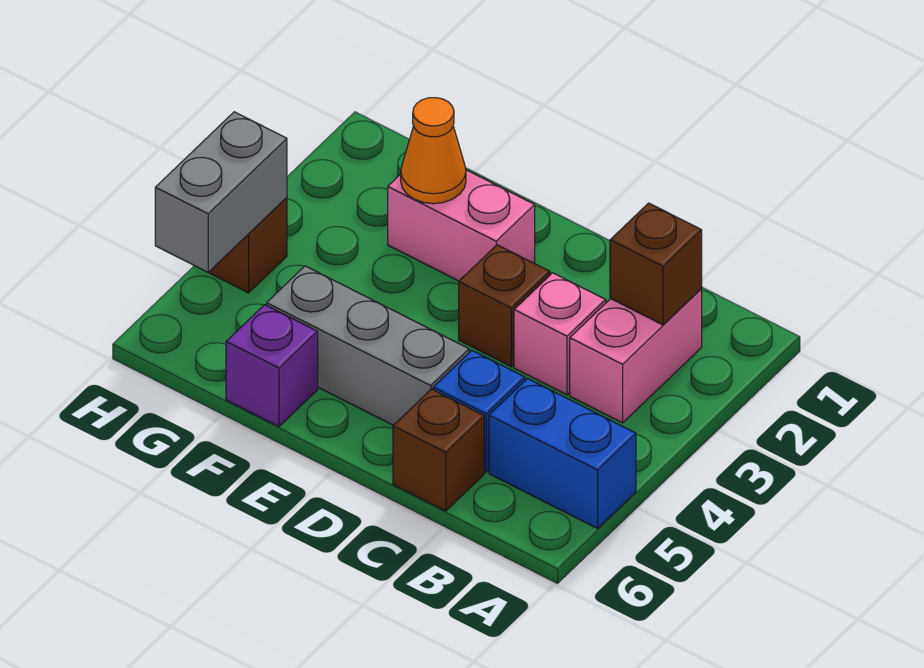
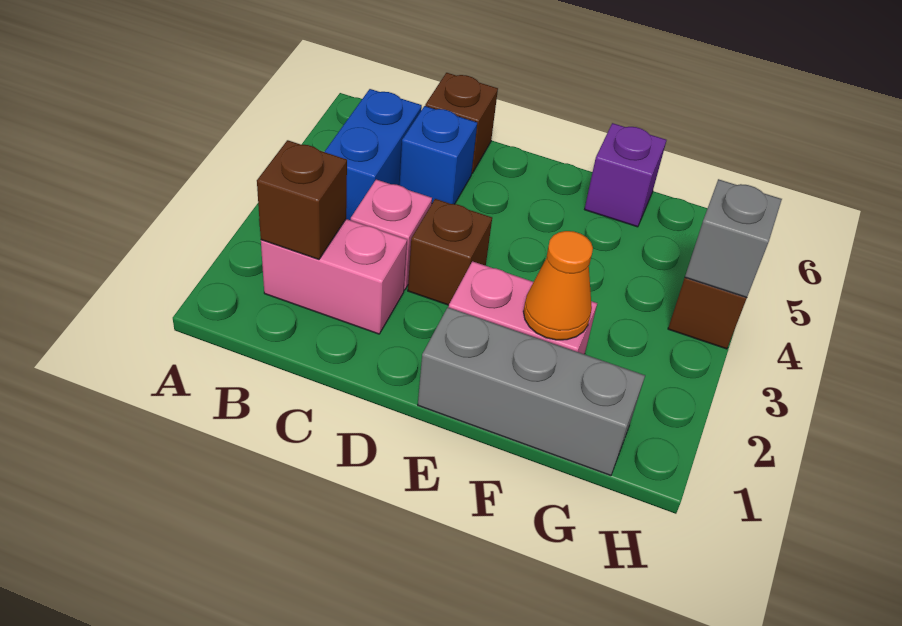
blue 1x2 brick [489,379,636,528] -> blue 1x2 brick turned to [325,89,422,220]
pink 1x2 brick [570,289,702,423] -> pink 1x2 brick turned to [261,219,407,334]
grey 1x3 brick [267,266,469,425] -> grey 1x3 brick moved to [418,307,645,476]
grey 1x2 brick [155,112,287,272] -> grey 1x1 brick [685,179,782,298]

